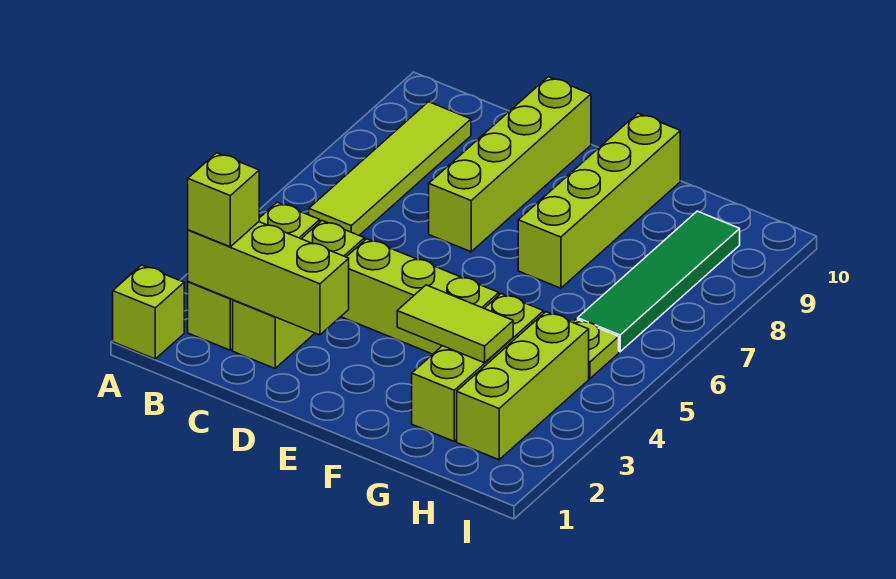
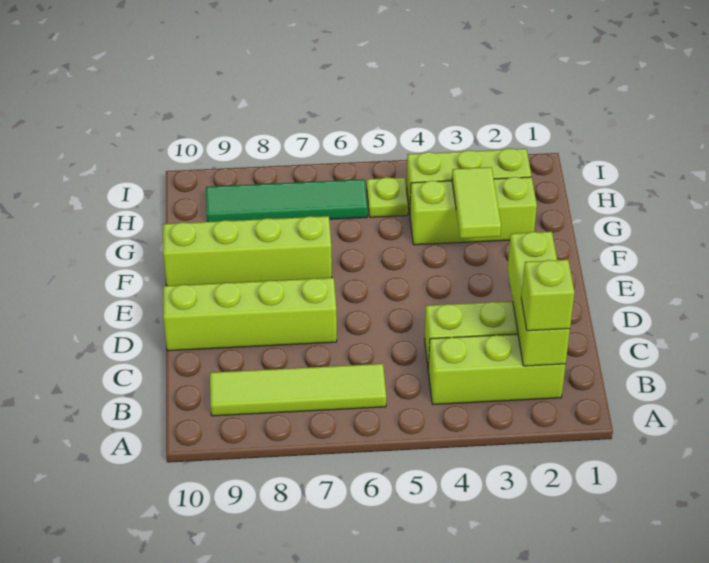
lime 1x1 brick [113,265,184,359] -> none
lime 1x3 brick [341,239,499,354] -> none

